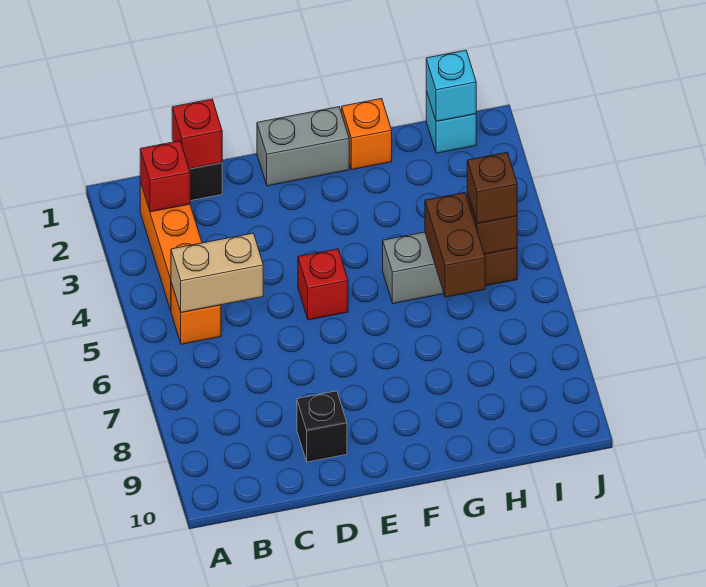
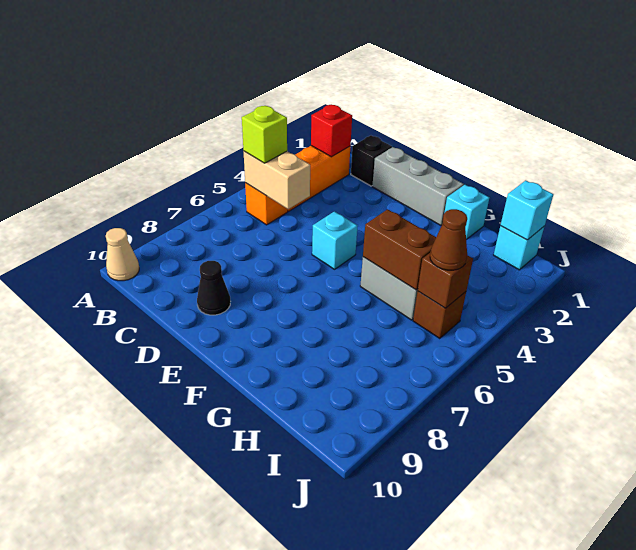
none -> tan 1x1 cone [106,228,139,281]
none -> lime 1x1 brick [242,106,287,163]
red 1x1 brick [172,99,222,169] -> none
black 1x1 brick [297,391,347,462] -> black 1x1 cone [197,261,230,315]
grey 1x2 brick [257,107,349,186] -> grey 1x3 brick [372,147,464,225]
red 1x1 brick [298,249,348,320] -> cyan 1x1 brick [312,211,358,269]
orange 1x1 brick [342,99,392,169] -> cyan 1x1 brick [444,185,489,240]
brown 1x2 brick [425,193,485,297] -> brown 1x2 brick turned to [363,209,436,290]
brown 1x1 brick [467,153,517,224] -> brown 1x1 cone [430,209,467,270]

